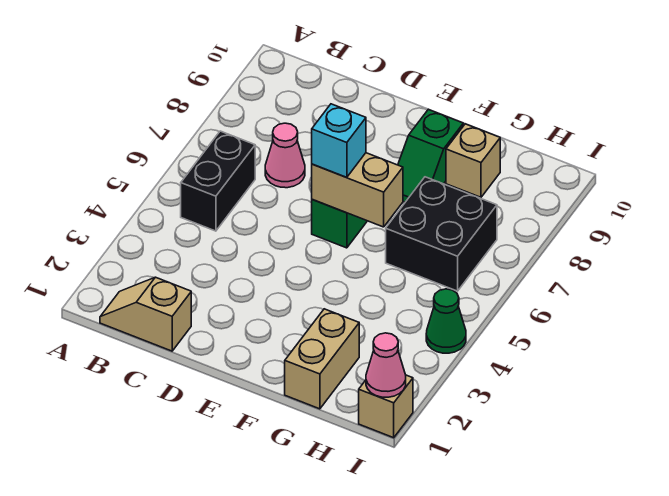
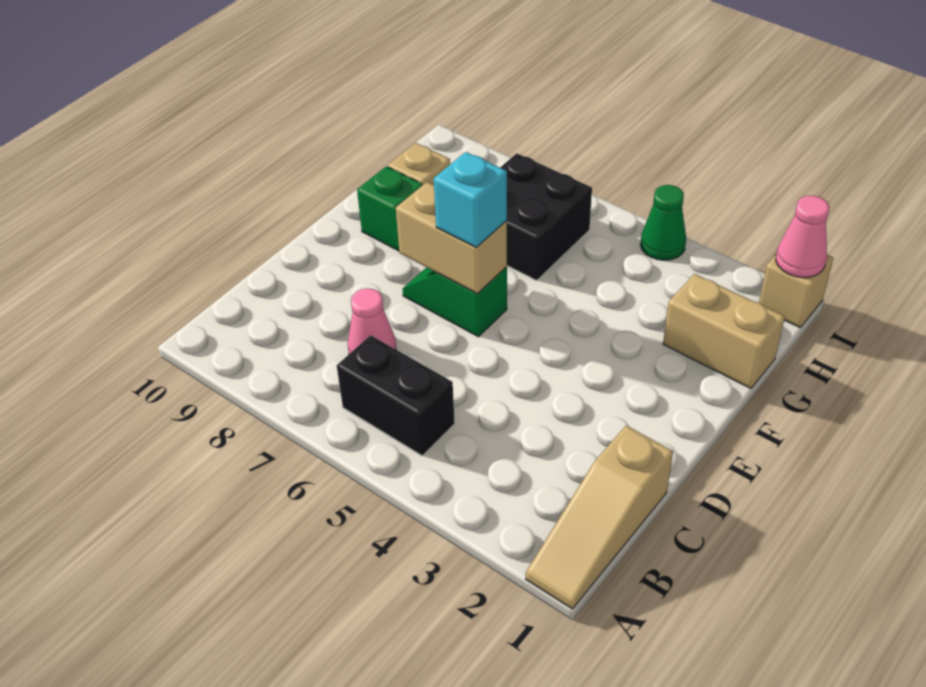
tan 1x2 slope [100,277,191,351] -> tan 1x3 slope [526,426,673,609]
tan 1x2 brick [312,153,403,227] -> tan 1x2 brick turned to [396,182,507,294]

